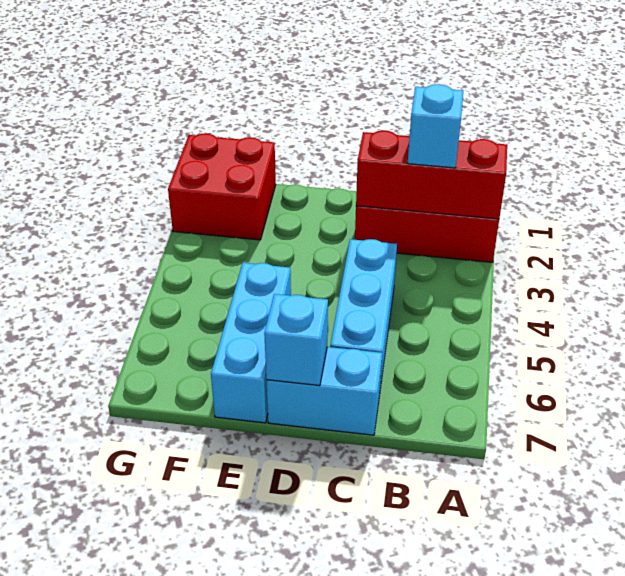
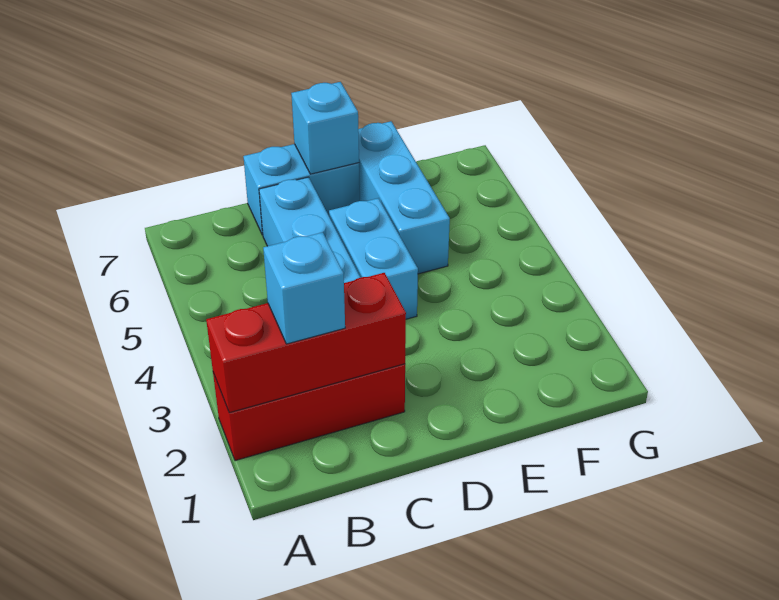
none -> cyan 1x2 brick [329,198,418,319]
red 2x2 brick [168,133,276,240] -> none

